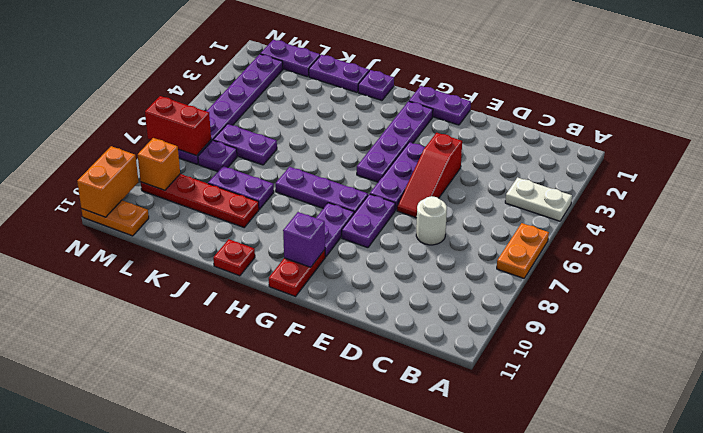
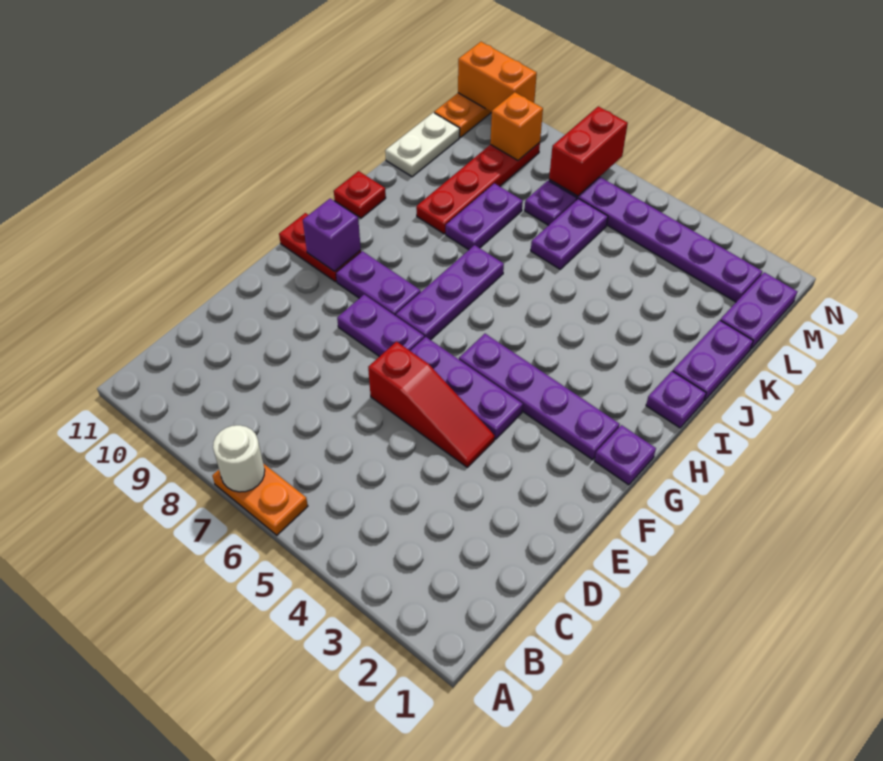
white 1x2 plate [505,178,572,221] -> white 1x2 plate moved to [385,113,460,177]
white 1x1 round brick [416,196,447,245] -> white 1x1 round brick moved to [213,425,265,492]
red 1x3 slope [397,133,462,218] -> red 1x3 slope turned to [368,341,495,467]
purple 1x2 plate [409,86,471,125] -> purple 1x1 plate [594,425,656,485]

